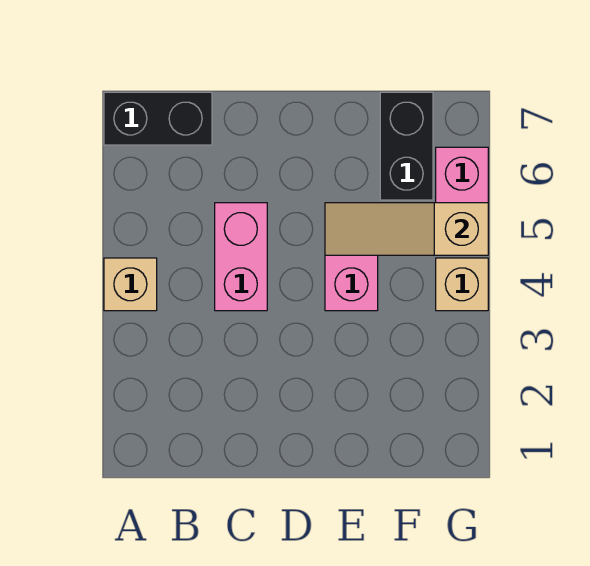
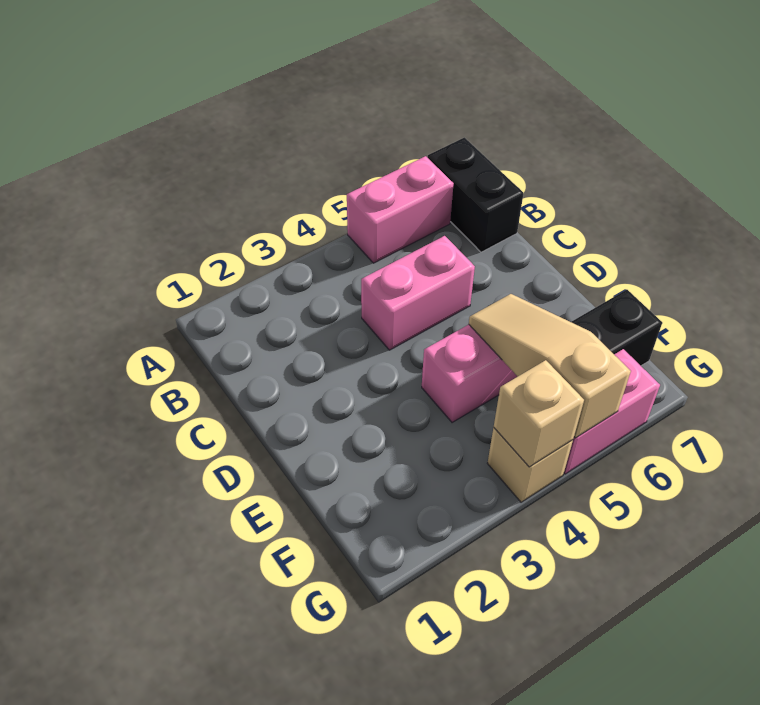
tan 1x1 brick [104,258,157,311] -> tan 1x1 brick moved to [494,360,584,467]
none -> pink 1x2 brick [347,156,454,263]

